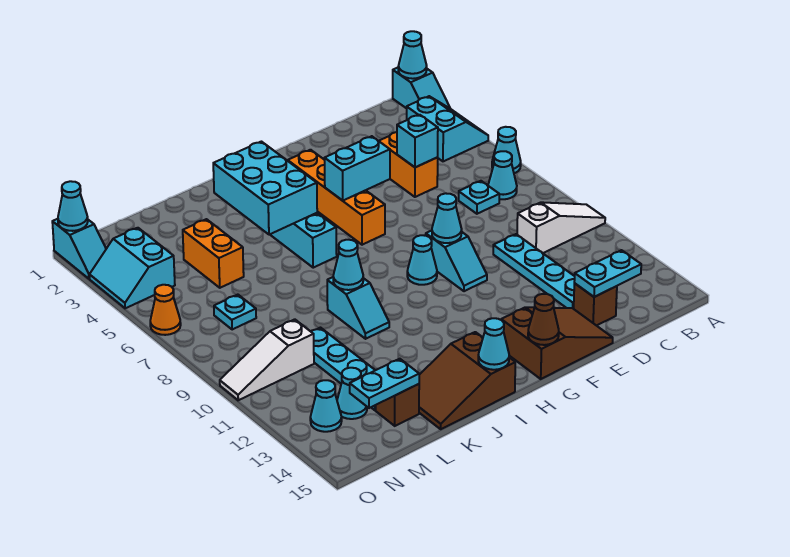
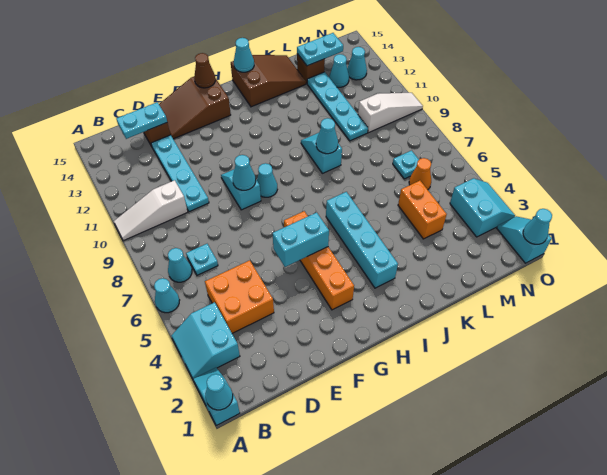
orange 1x2 brick [379,132,438,197] -> orange 2x2 brick [205,260,274,333]
cyan 1x1 brick [397,115,438,167] -> none
cyan 2x3 brick [213,142,317,235] -> none
orange 1x1 cone [150,285,181,335] -> orange 1x1 cone moved to [409,158,431,190]

